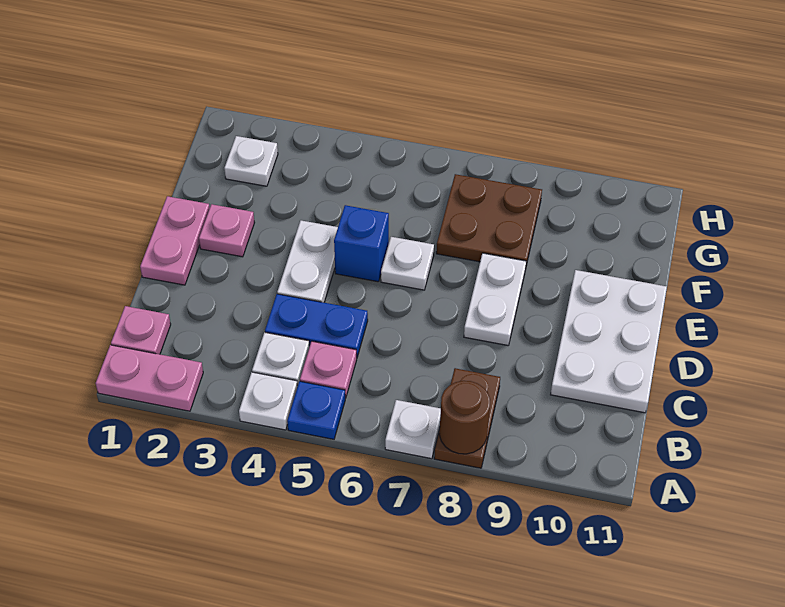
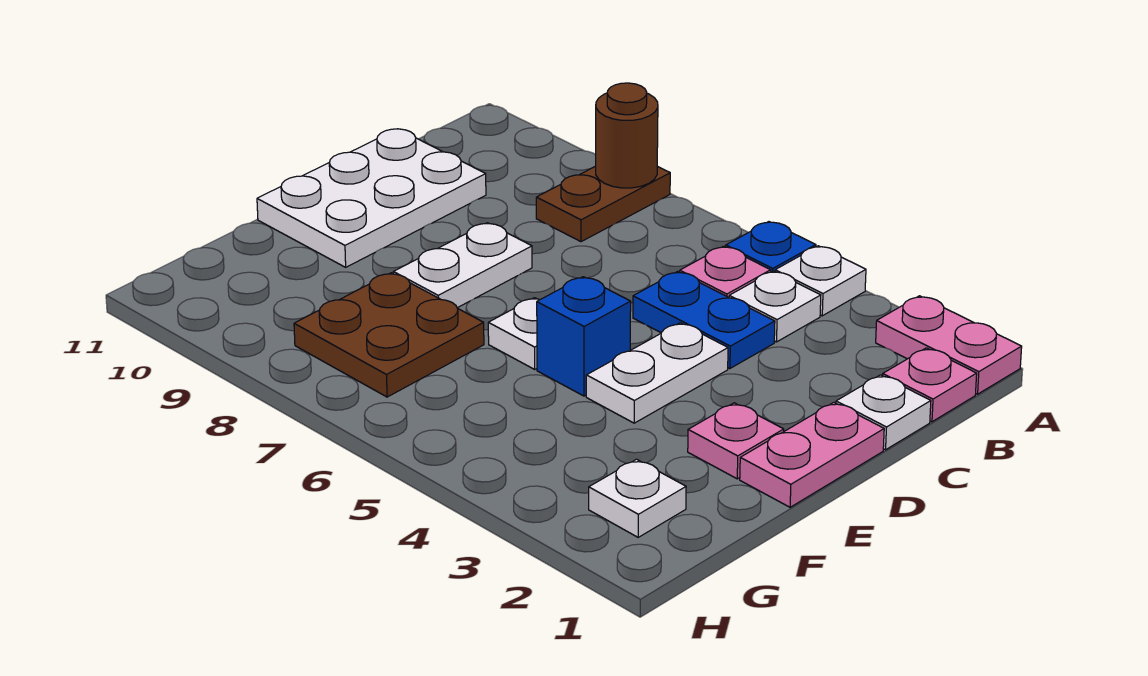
white 1x1 plate [385,400,441,459] -> white 1x1 plate moved to [836,375,931,450]

